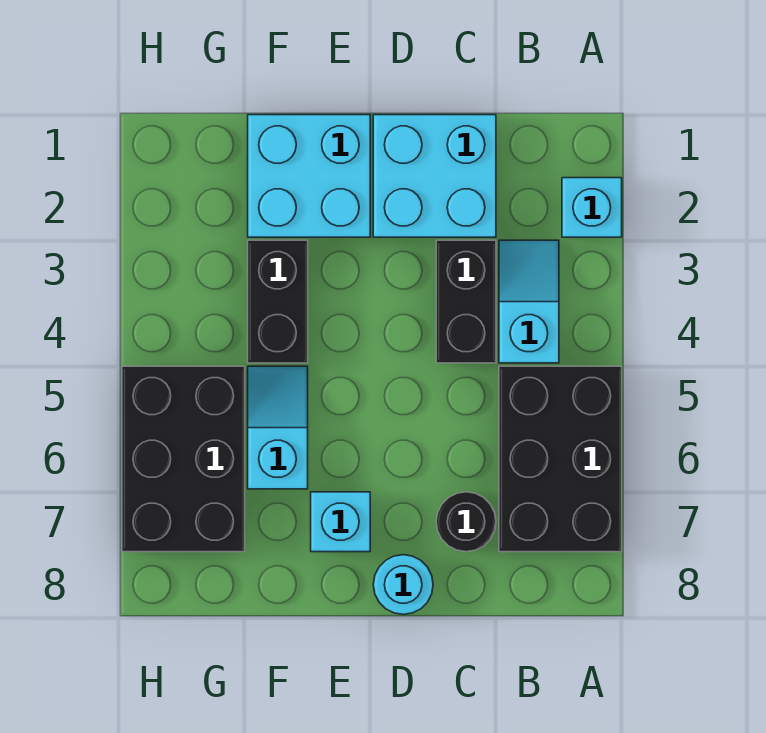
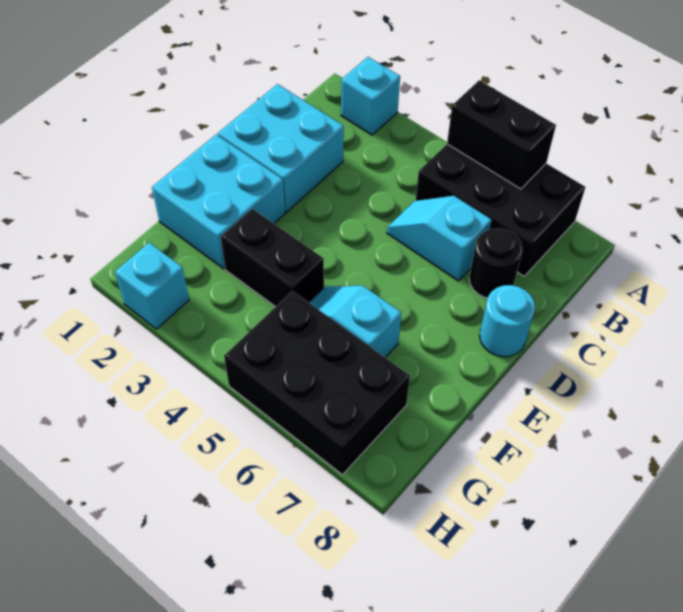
cyan 1x2 slope [499,240,559,363] -> cyan 1x2 slope moved to [387,196,492,281]
black 1x2 brick [436,240,496,363] -> black 1x2 brick moved to [447,80,556,189]
cyan 1x1 brick [311,492,370,552] -> cyan 1x1 brick moved to [115,243,189,329]

